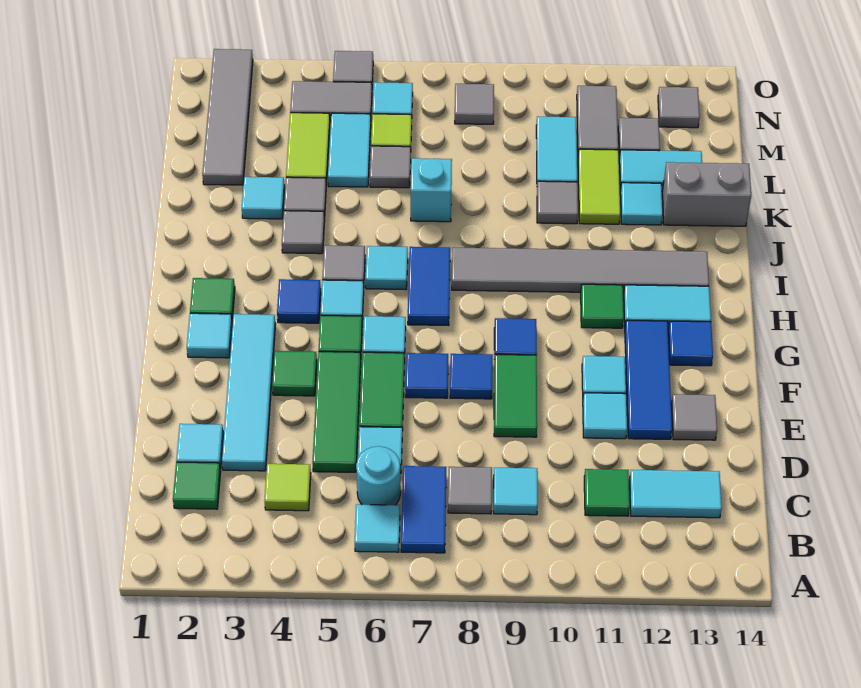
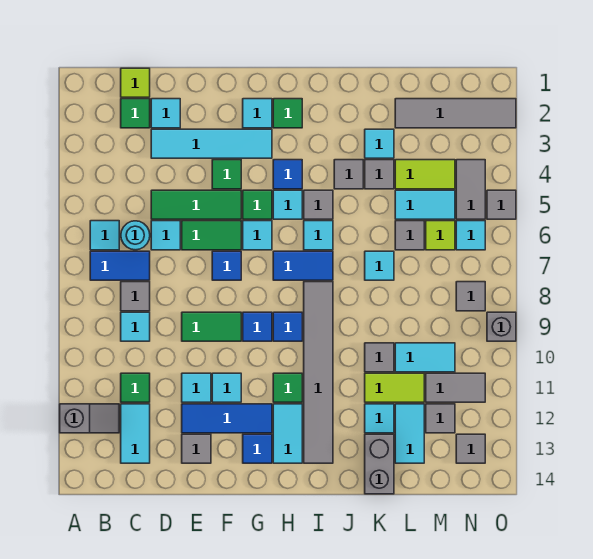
none -> grey 1x2 slope [60,404,119,433]
lime 1x1 tile [264,464,311,511] -> lime 1x1 tile moved to [121,68,150,97]
blue 1x1 tile [450,354,493,399] -> blue 1x1 tile moved to [273,312,302,341]
cyan 1x1 brick [411,158,452,222] -> cyan 1x1 tile [365,251,394,280]
none -> grey 1x1 brick [487,312,516,341]

